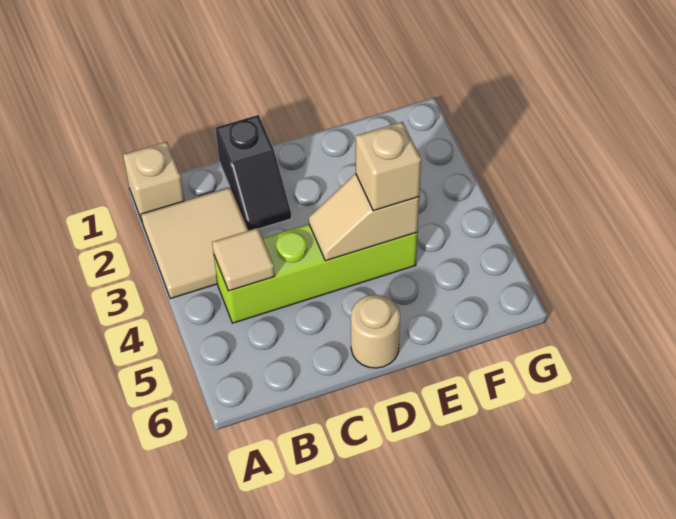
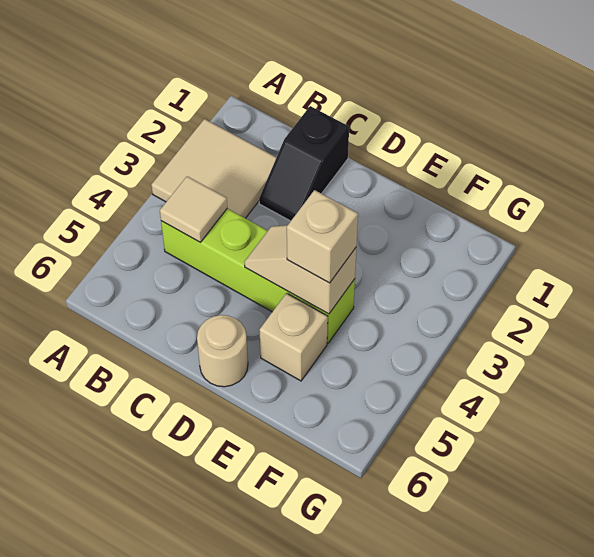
tan 1x1 brick [123,142,184,221] -> tan 1x1 brick moved to [260,293,328,381]

